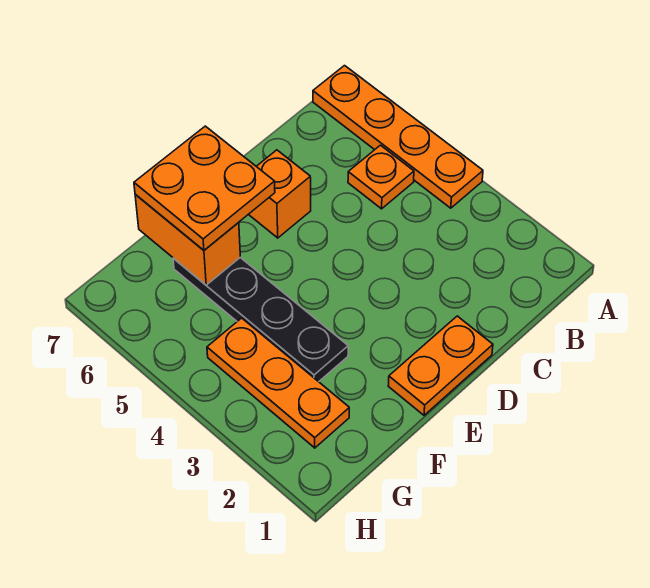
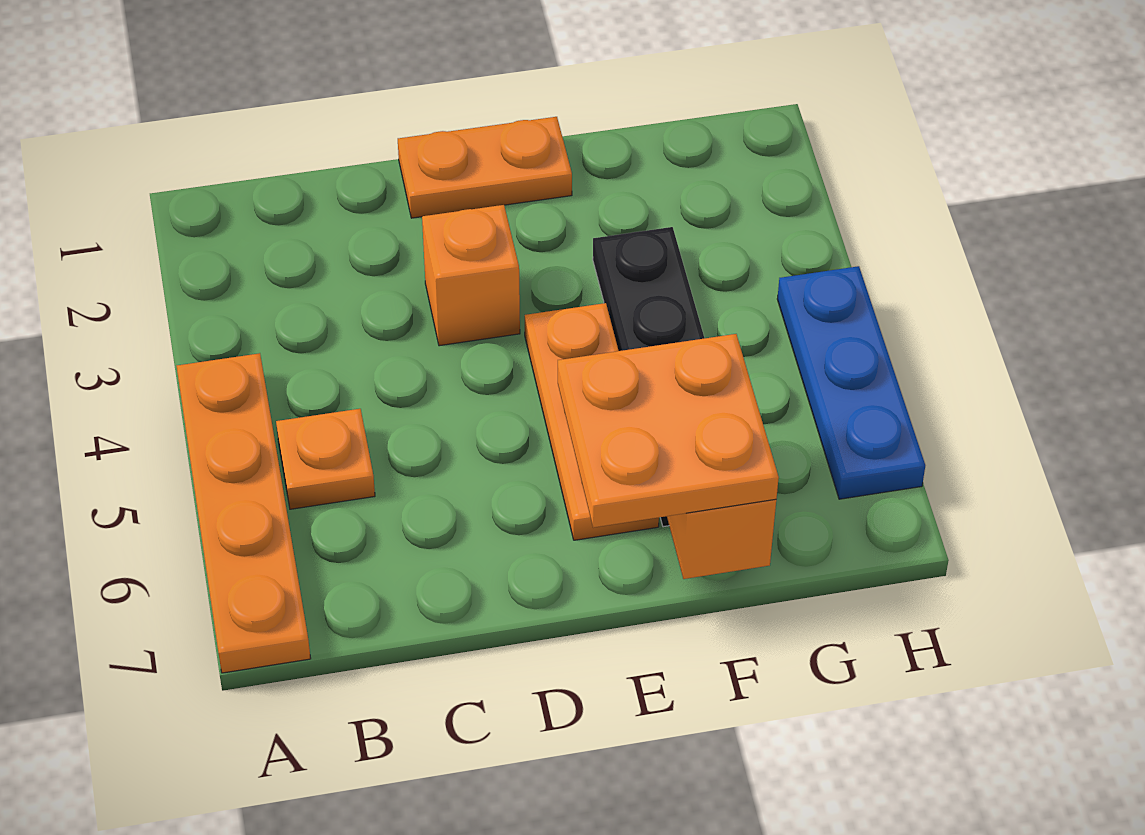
orange 1x1 brick [248,150,311,238] -> orange 1x1 brick moved to [422,205,520,346]
orange 1x3 plate [207,318,349,448] -> orange 1x3 plate moved to [525,303,659,540]
none -> blue 1x3 plate [777,266,925,499]

